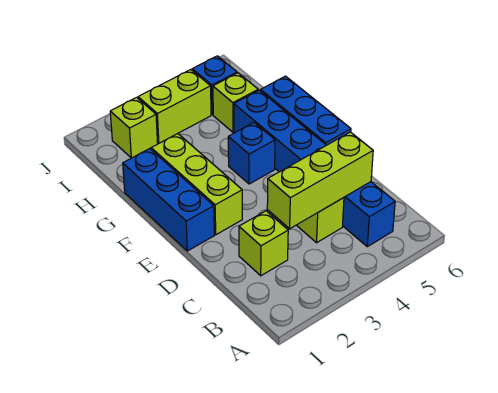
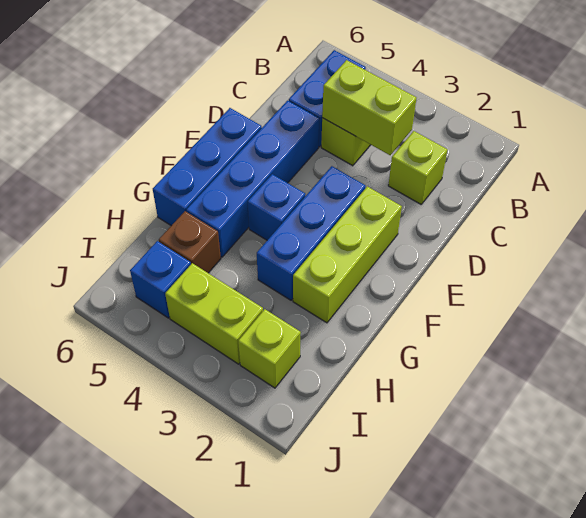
lime 1x3 brick [267,132,373,229] -> lime 1x2 brick [322,60,416,155]
blue 1x3 brick [123,149,214,251] -> blue 1x3 brick moved to [257,166,365,300]
lime 1x1 brick [213,73,258,133] -> brown 1x1 brick [159,211,221,273]

